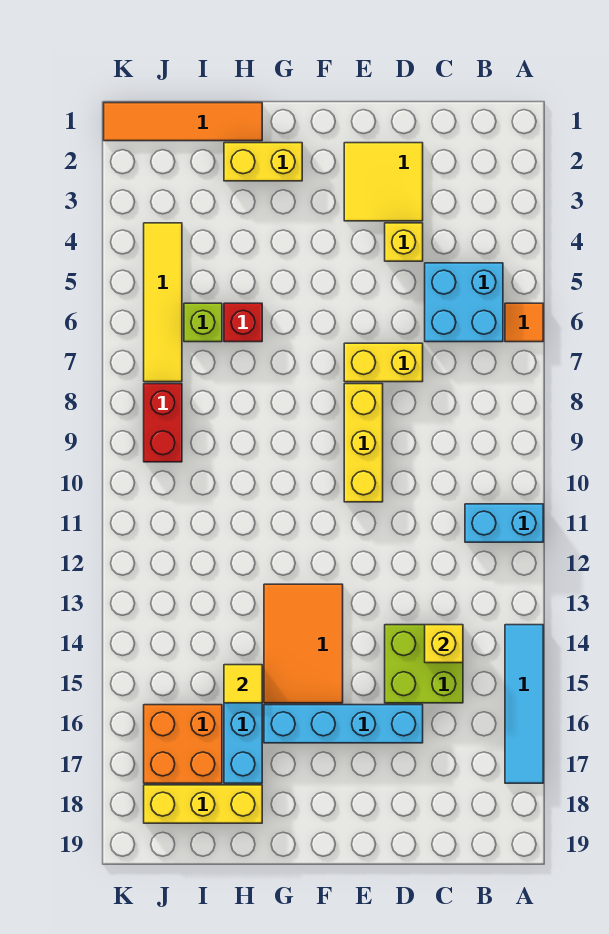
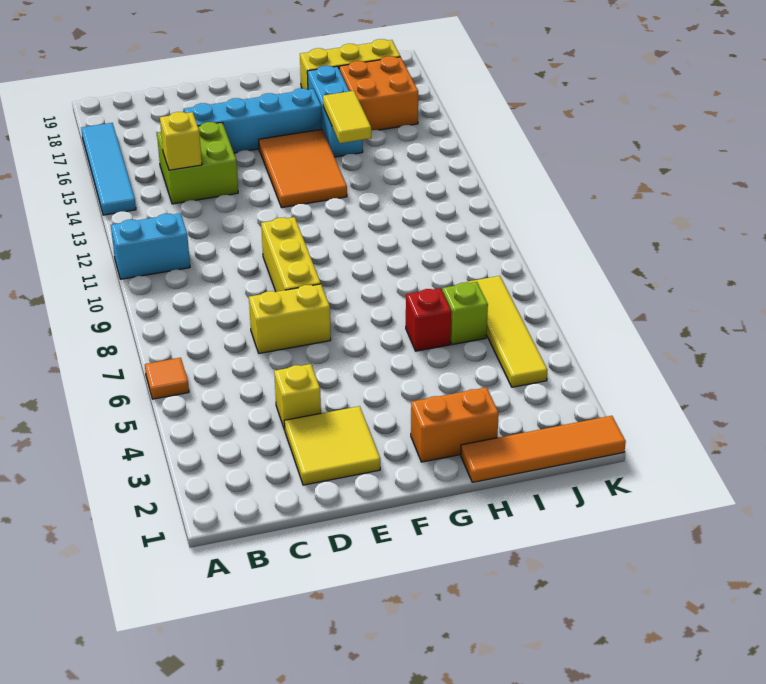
cyan 2x2 brick [425,263,503,342] -> none
yellow 1x2 brick [224,143,302,181] -> orange 1x2 brick [411,387,499,462]
yellow 1x1 tile [224,665,262,703] -> yellow 1x2 tile [323,91,371,143]
red 1x2 brick [144,384,182,462] -> none

